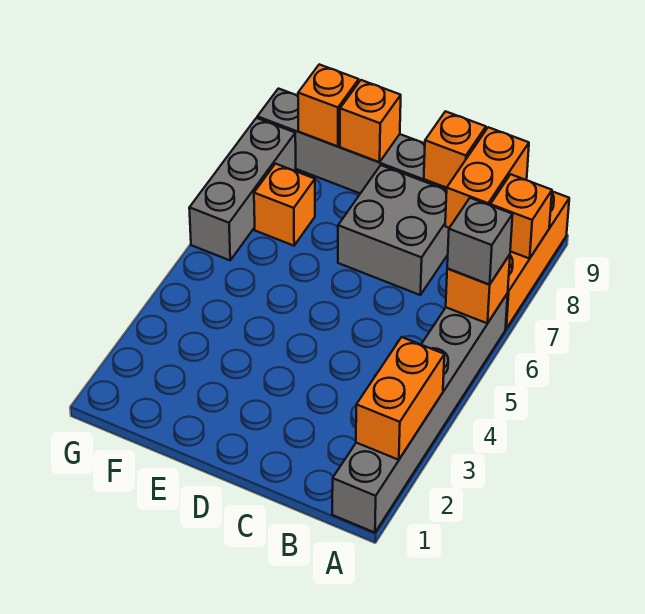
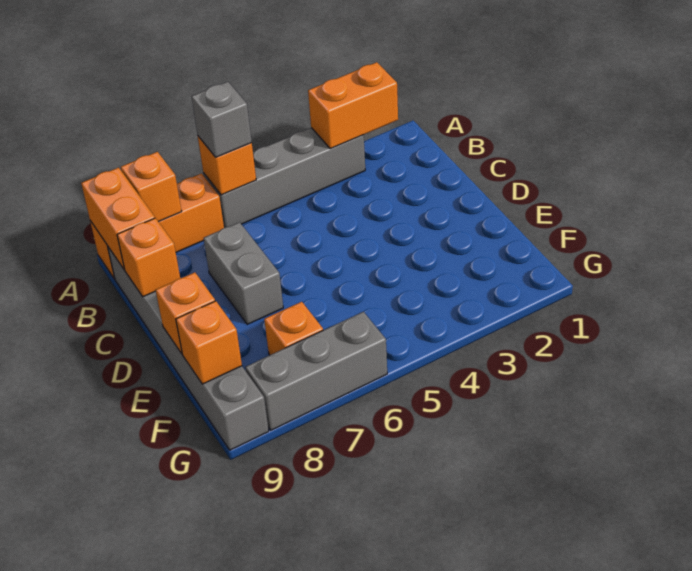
grey 1x6 brick [332,293,508,533] -> grey 1x4 brick [203,128,365,228]
orange 1x2 brick [445,127,529,228] -> orange 1x2 brick turned to [81,168,155,270]
grey 2x2 brick [338,165,449,295] -> grey 1x2 brick [204,222,283,325]

